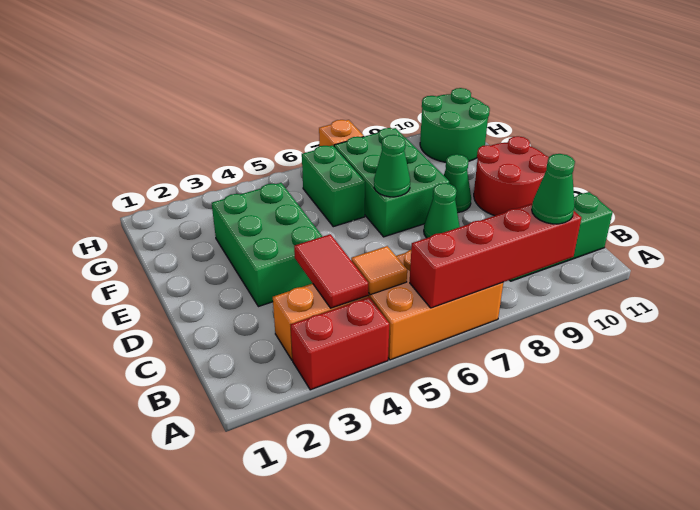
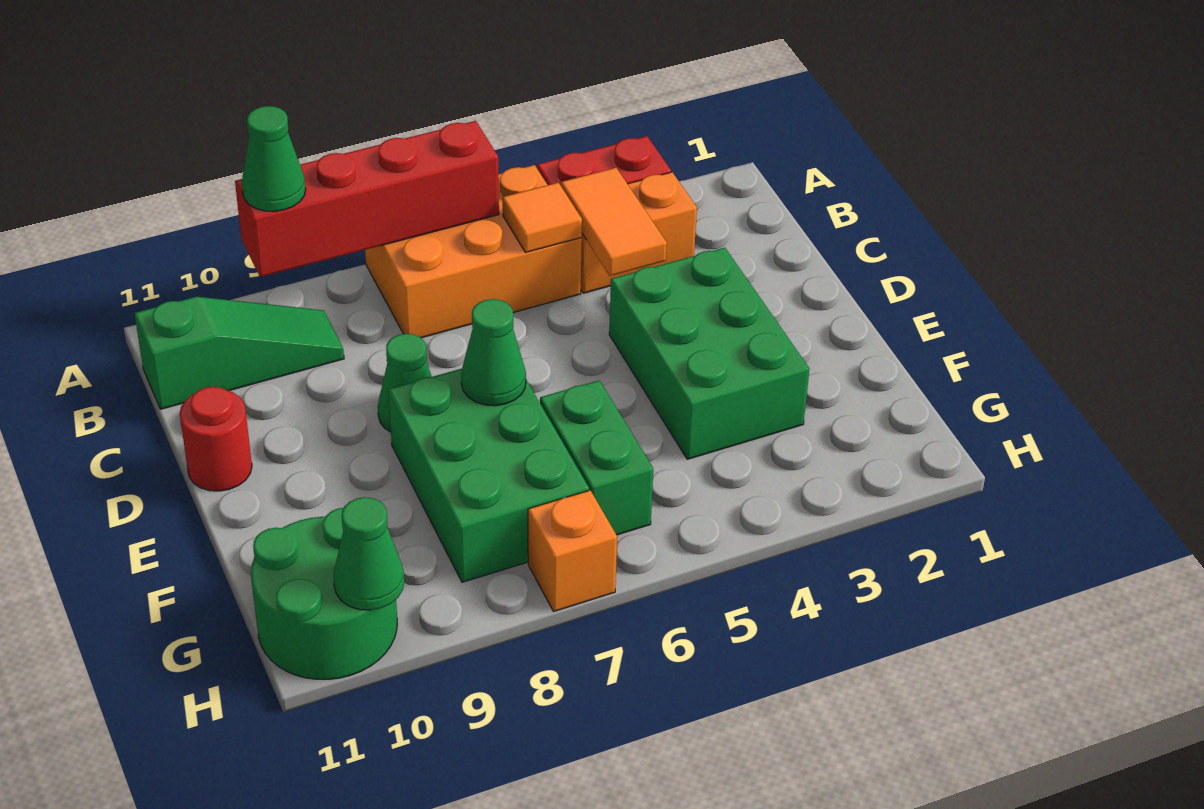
red 1x2 tile [294,234,368,308] -> orange 1x2 tile [561,168,667,276]
red 2x2 round brick [474,136,549,216] -> red 1x1 round brick [180,387,252,491]
green 1x1 cone [444,154,471,213] -> green 1x1 cone moved to [333,497,404,610]

